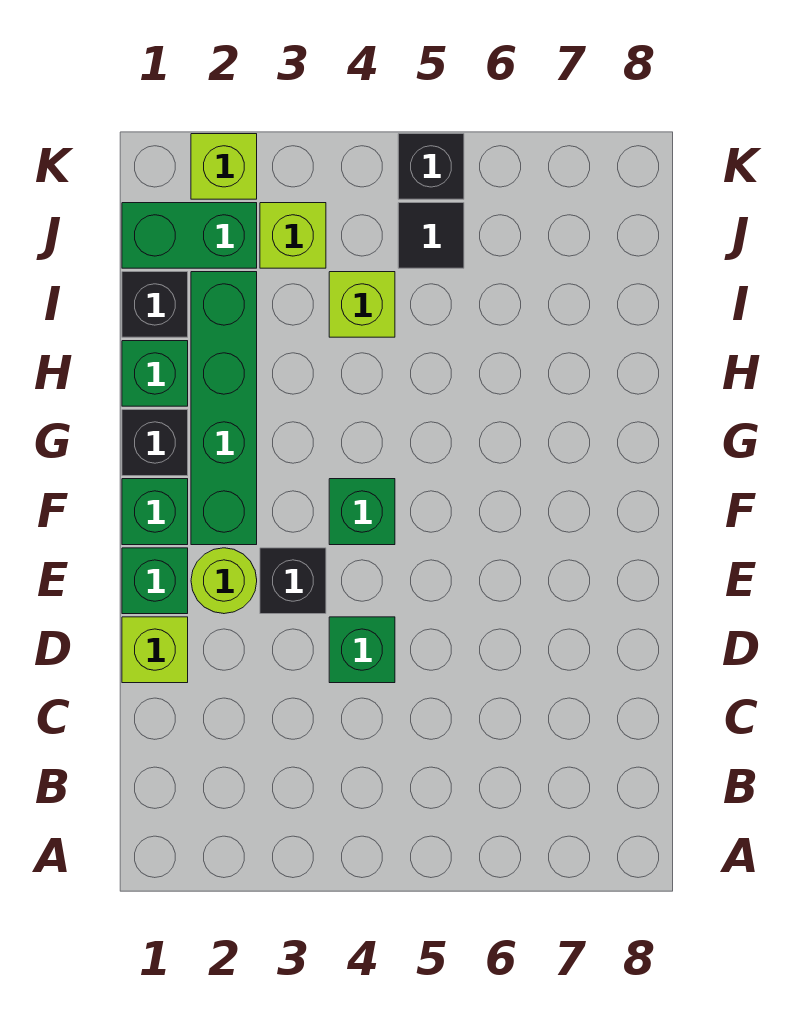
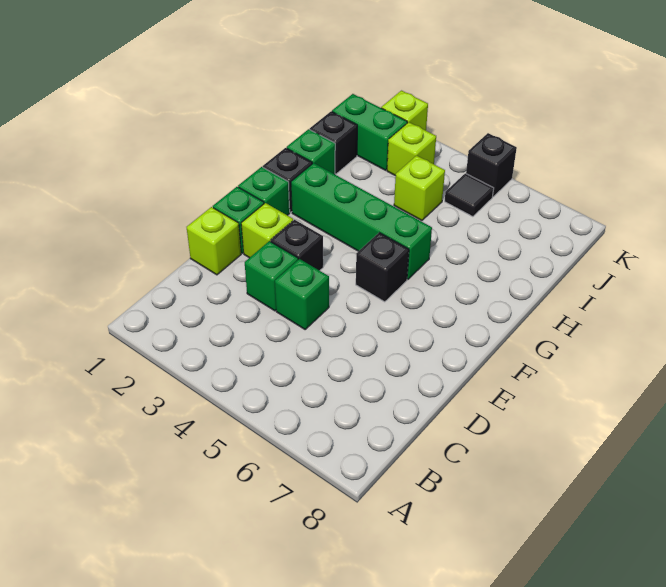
lime 1x1 round brick [191,548,257,614] -> lime 1x1 brick [241,203,293,258]
green 1x4 brick [191,272,257,545] -> green 1x4 brick turned to [291,163,432,279]
green 1x1 brick [329,479,395,545] -> green 1x1 brick moved to [245,241,298,311]
none -> black 1x1 brick [356,233,409,302]

